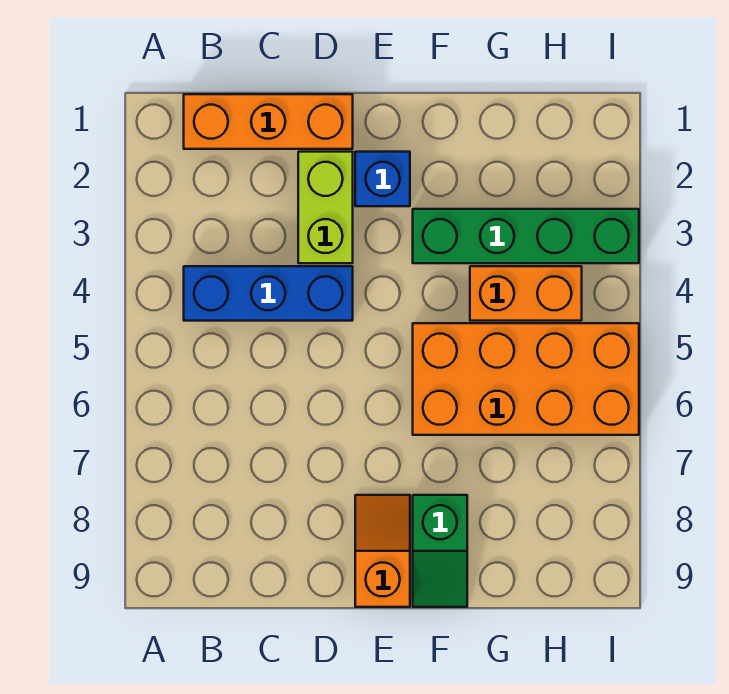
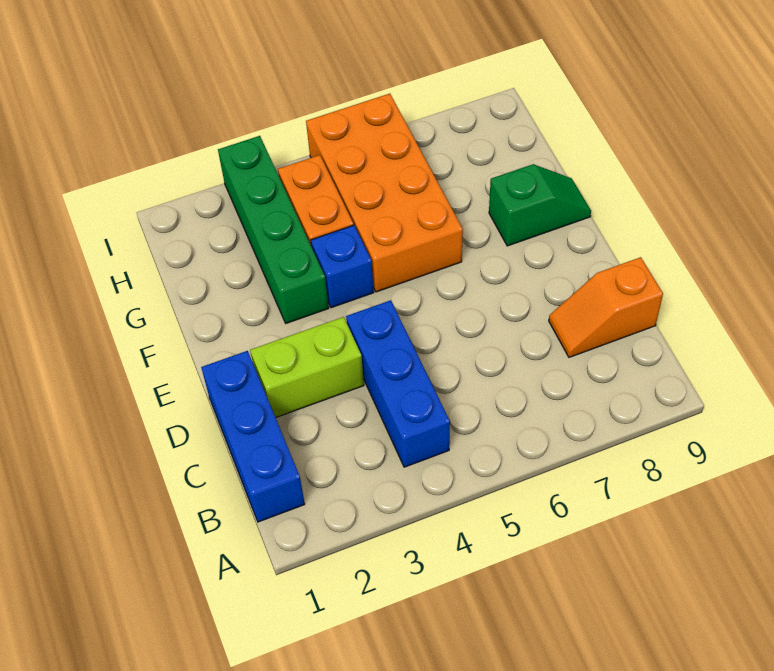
orange 1x3 brick [184,94,353,149] -> blue 1x3 brick [201,351,305,522]
blue 1x1 brick [355,152,410,206] -> blue 1x1 brick moved to [311,225,374,308]
orange 1x2 slope [355,495,410,607] -> orange 1x2 slope moved to [549,257,663,357]

